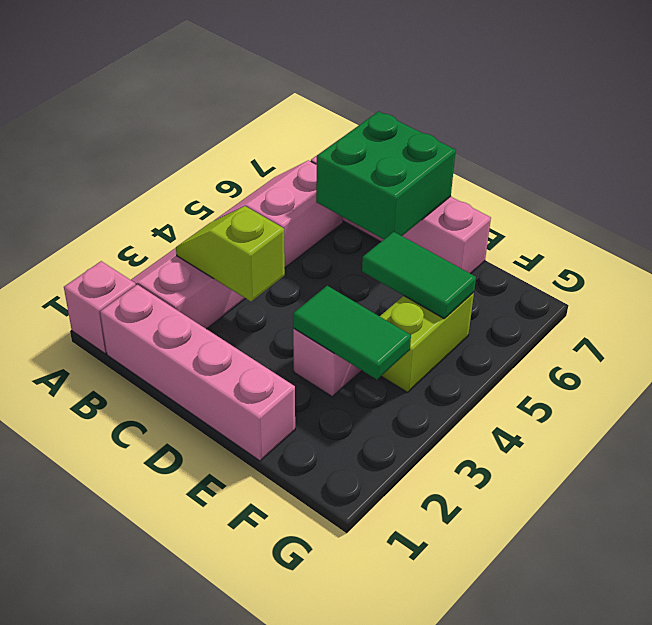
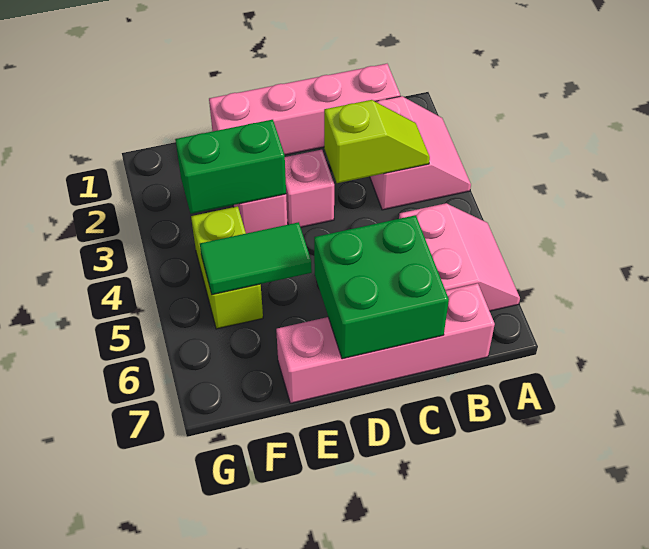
pink 1x1 brick [64,261,136,354] -> pink 1x1 brick moved to [285,150,334,227]
green 1x2 tile [293,286,411,380] -> green 1x2 brick [175,120,286,214]

